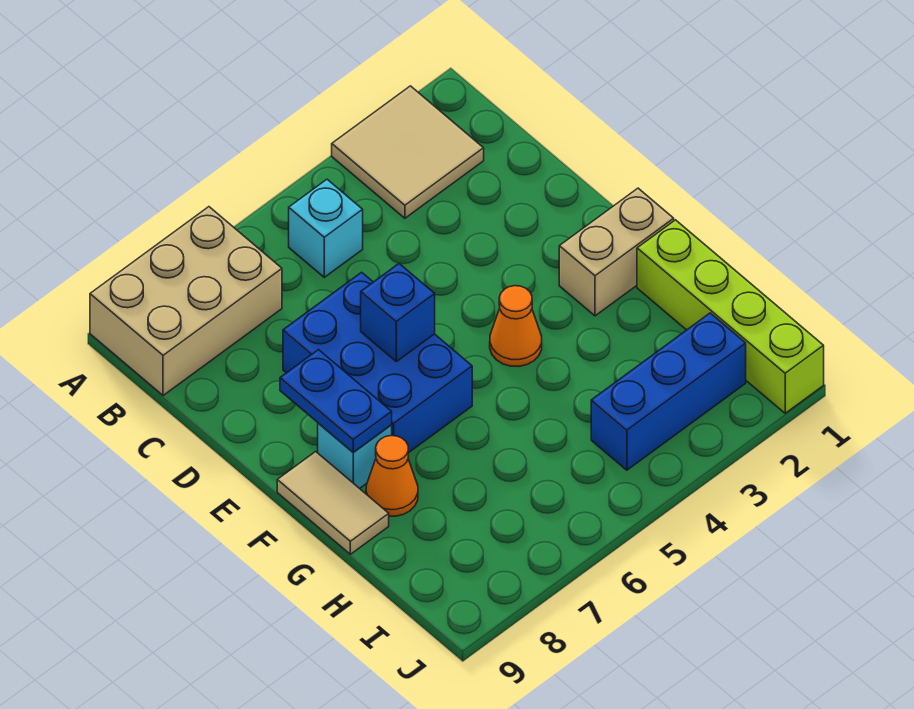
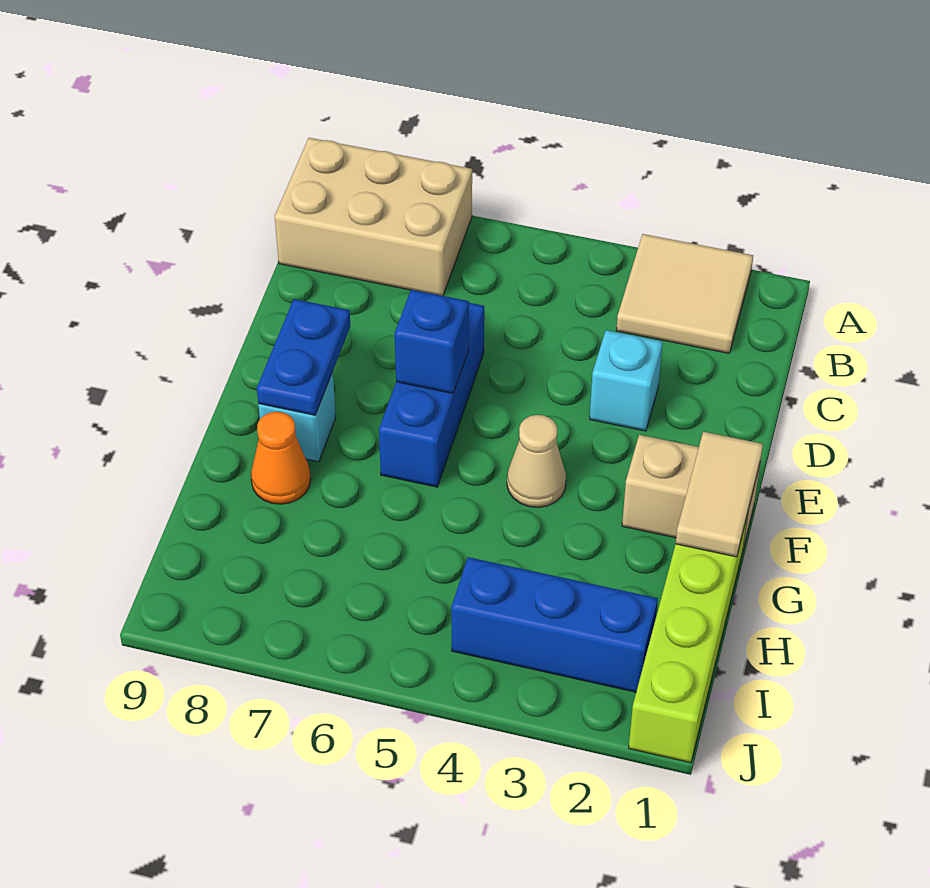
cyan 1x1 brick [289,179,363,277] -> cyan 1x1 brick moved to [590,330,663,431]
blue 2x3 brick [283,272,472,453] -> blue 1x3 brick [379,303,484,487]
orange 1x1 cone [490,286,542,367] -> tan 1x1 cone [507,415,566,507]
tan 1x2 tile [277,452,389,554] -> tan 1x2 tile moved to [676,432,763,557]

